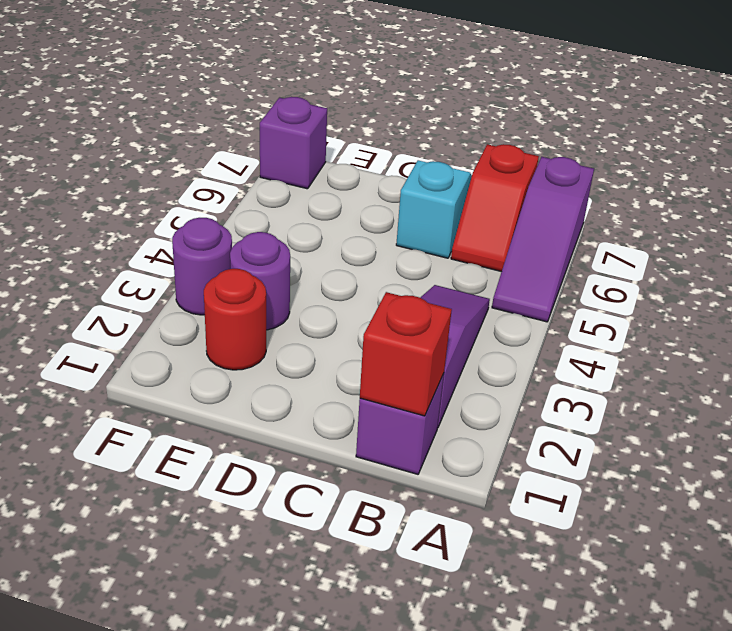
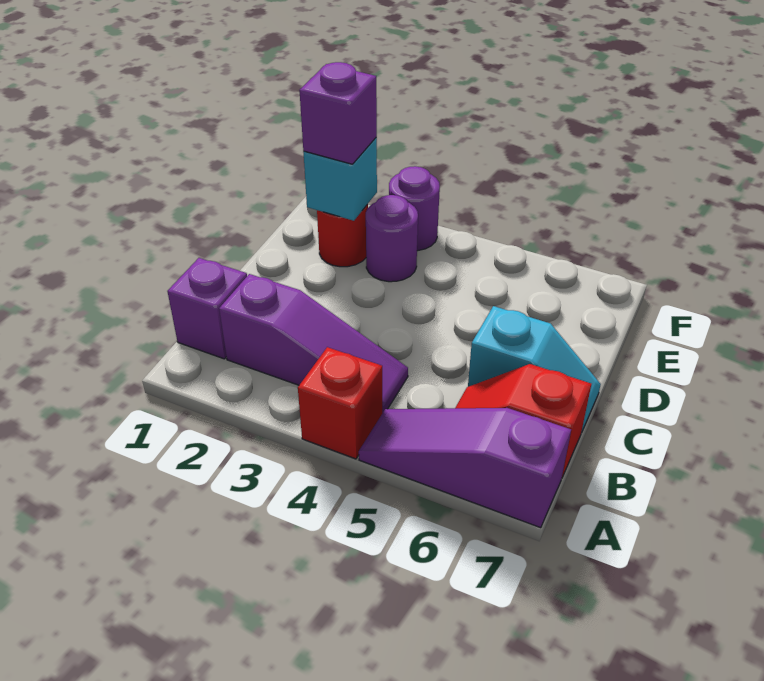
red 1x1 brick [360,292,452,416] -> red 1x1 brick moved to [298,347,382,459]
none -> cyan 1x1 brick [303,138,377,221]
purple 1x1 brick [260,97,327,189] -> purple 1x1 brick moved to [299,62,377,164]

